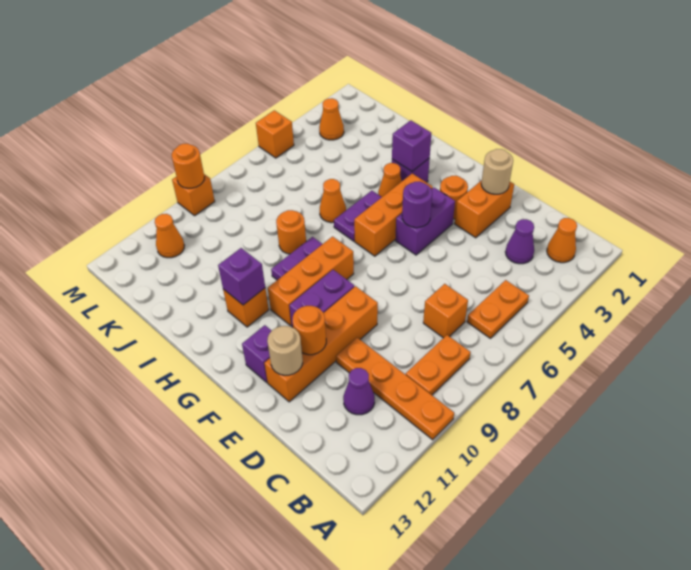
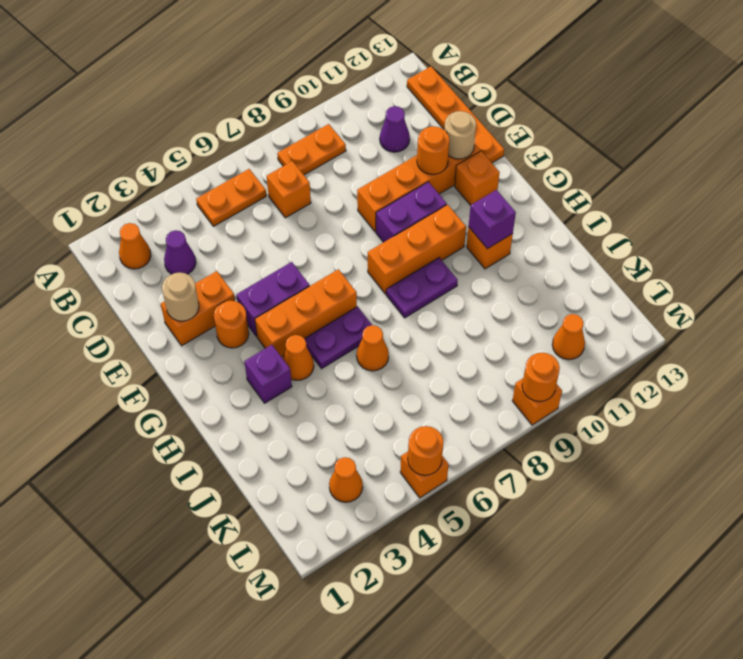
orange 1x4 plate [336,338,454,440] -> orange 1x4 plate moved to [407,67,504,163]
purple 1x1 round brick [402,181,432,228] -> none
purple 1x1 brick [242,325,272,382] -> orange 1x1 brick [455,151,500,205]
purple 1x1 brick [392,120,431,171] -> none
orange 1x1 round brick [276,210,306,254] -> orange 1x1 round brick moved to [408,426,443,475]

